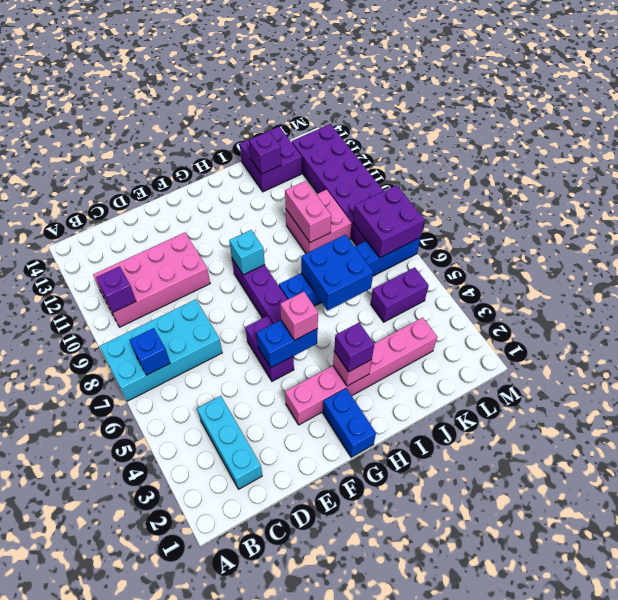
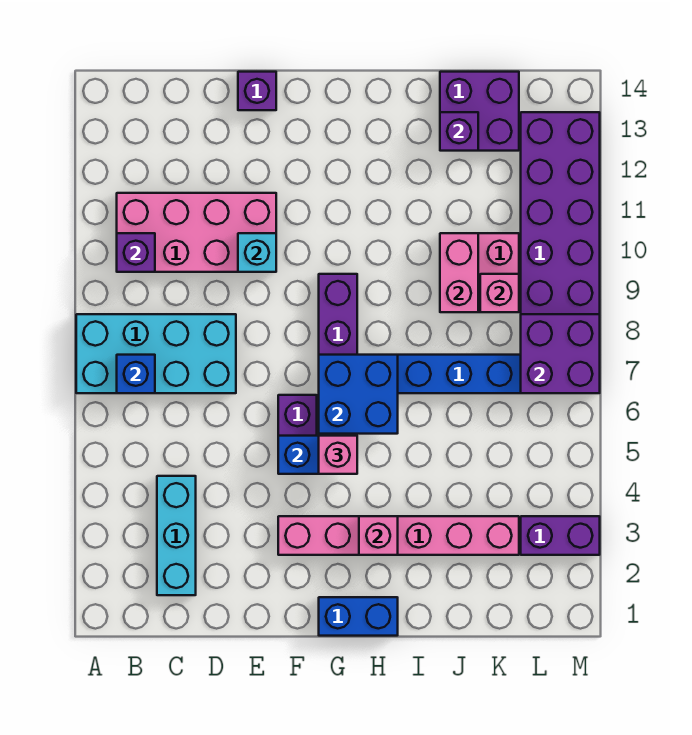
blue 1x2 brick [323,388,376,457] -> blue 1x2 brick turned to [319,597,398,636]
cyan 1x1 brick [229,230,265,275] -> cyan 1x1 brick moved to [238,233,276,272]
purple 1x1 brick [334,323,374,372] -> purple 1x1 brick moved to [238,72,276,110]
blue 2x2 brick [301,235,373,311] -> blue 2x2 brick moved to [319,355,398,434]
purple 1x2 brick [371,267,429,322] -> purple 1x2 brick moved to [521,516,600,555]
none -> pink 1x1 brick [480,274,519,312]

